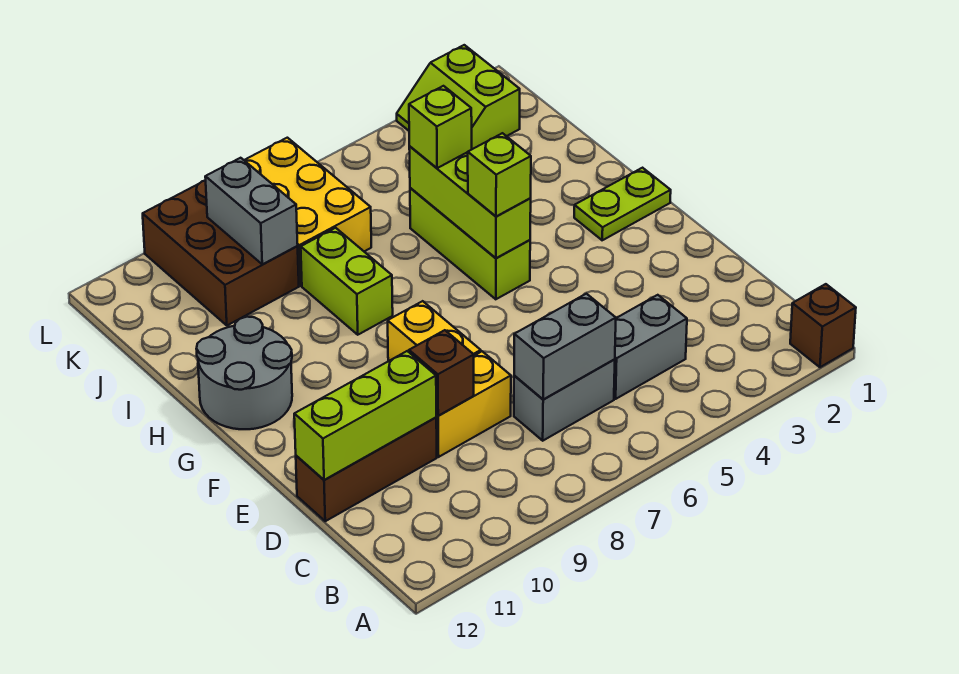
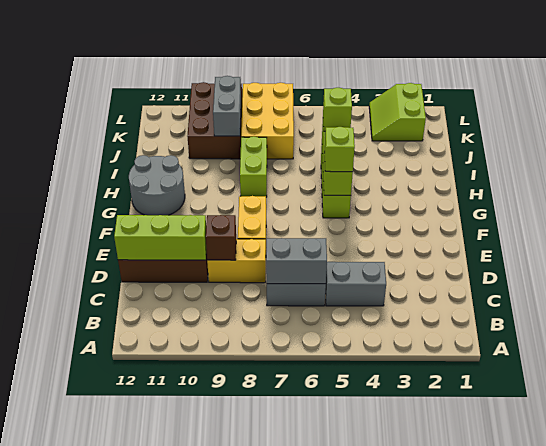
brown 1x1 brick [790,284,856,367] -> none
lime 1x2 plate [574,168,671,240] -> none

